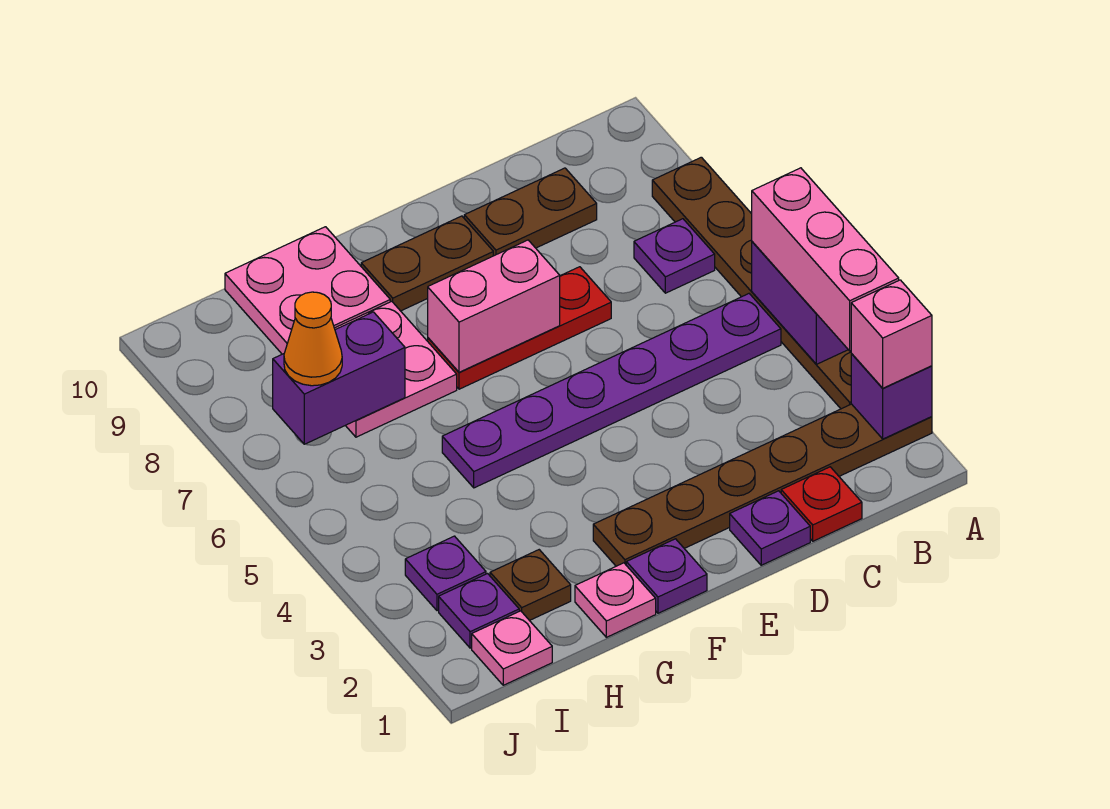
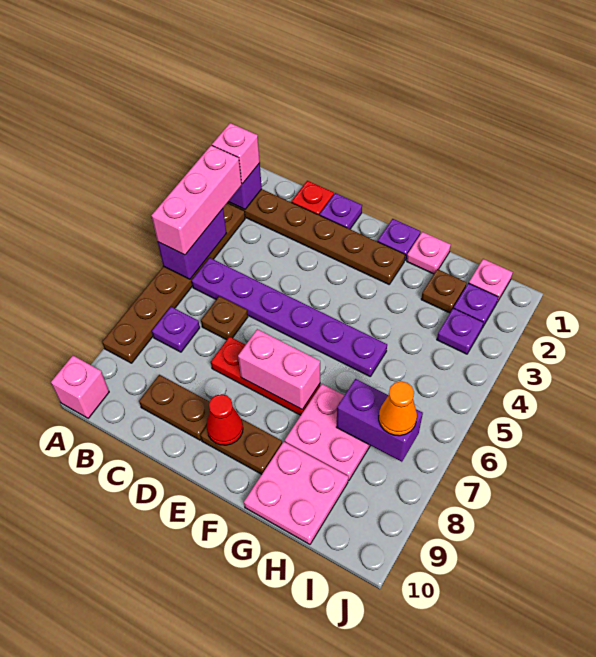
none -> pink 1x1 brick [51,356,109,418]
none -> brown 1x1 plate [201,296,248,340]
none -> red 1x1 cone [207,394,243,445]

